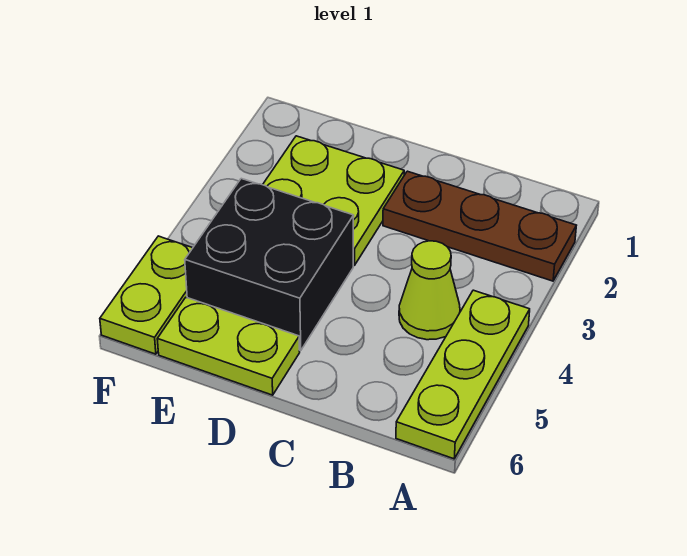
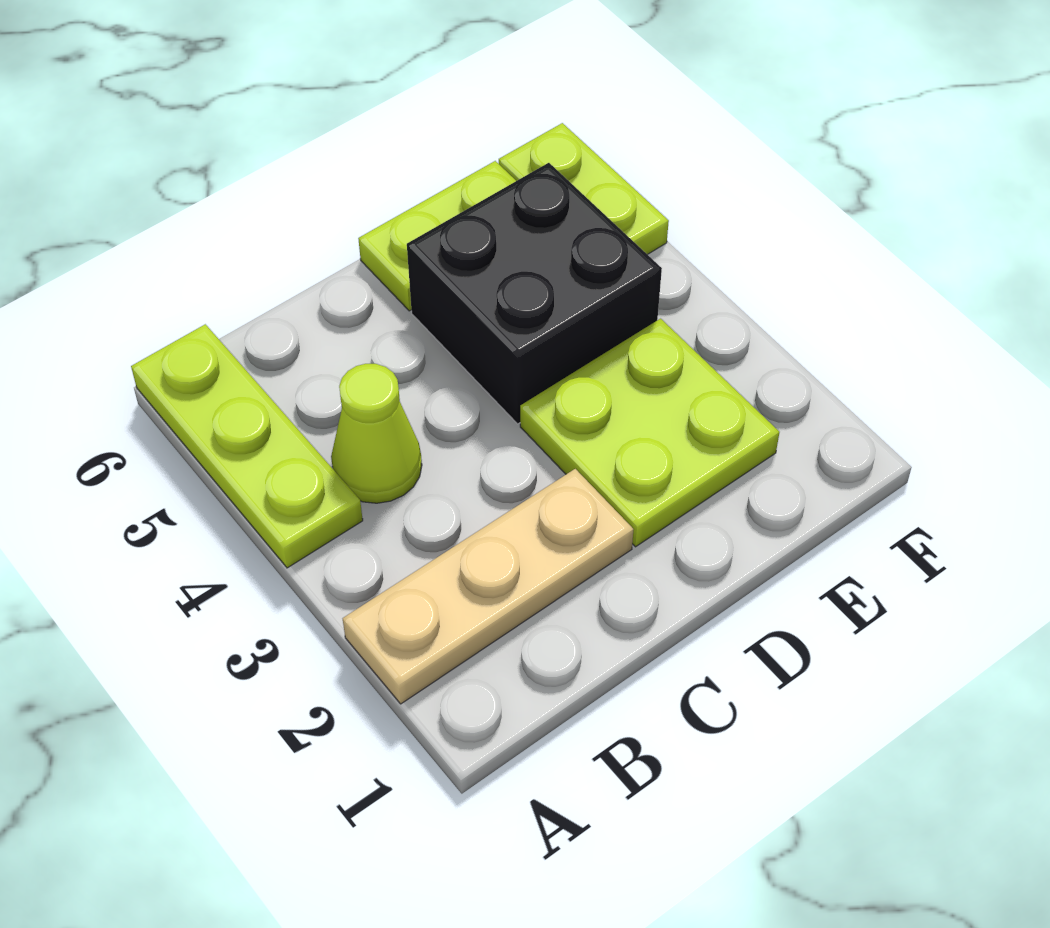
brown 1x3 plate [383,171,576,281] -> tan 1x3 plate [343,469,634,704]

